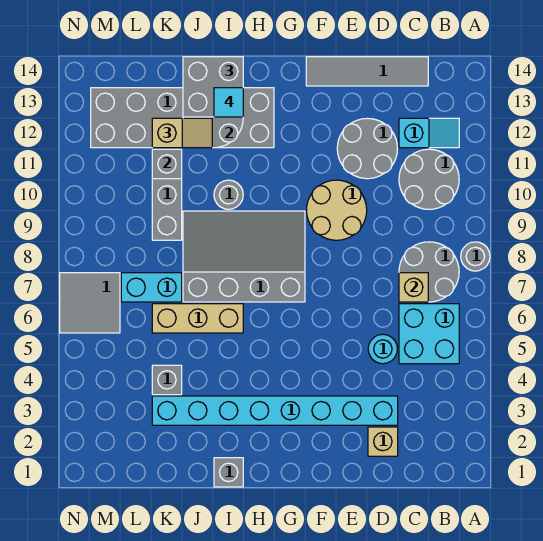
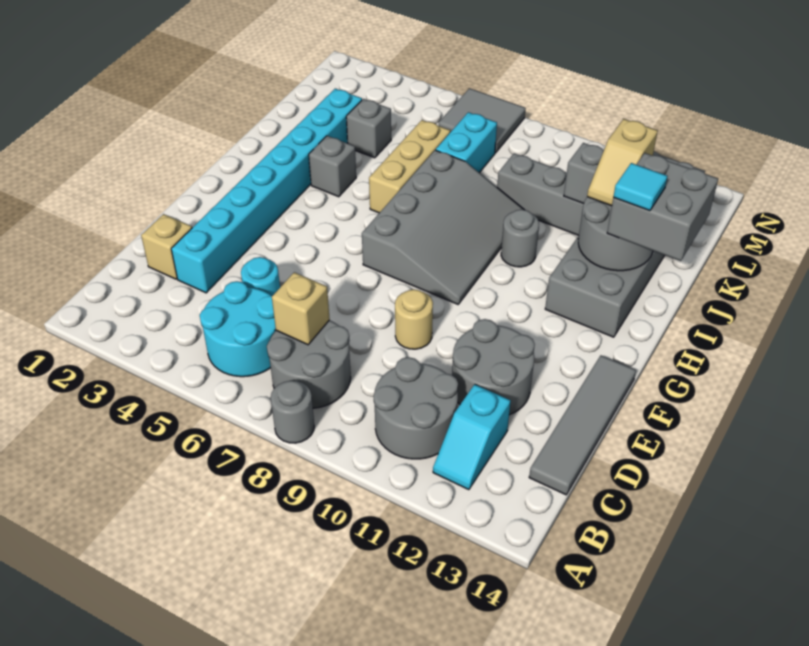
cyan 2x2 brick [399,304,459,364] -> cyan 2x2 round brick [200,281,276,377]
tan 2x2 round brick [306,180,367,240] -> tan 1x1 round brick [395,289,433,349]
grey 1x1 brick [214,458,243,487] -> grey 1x1 brick moved to [309,136,356,197]

